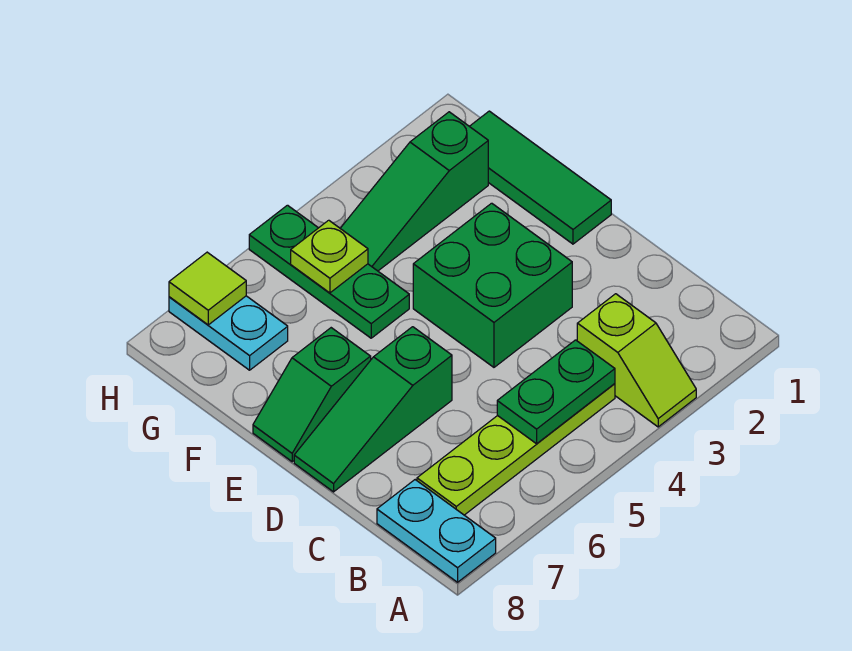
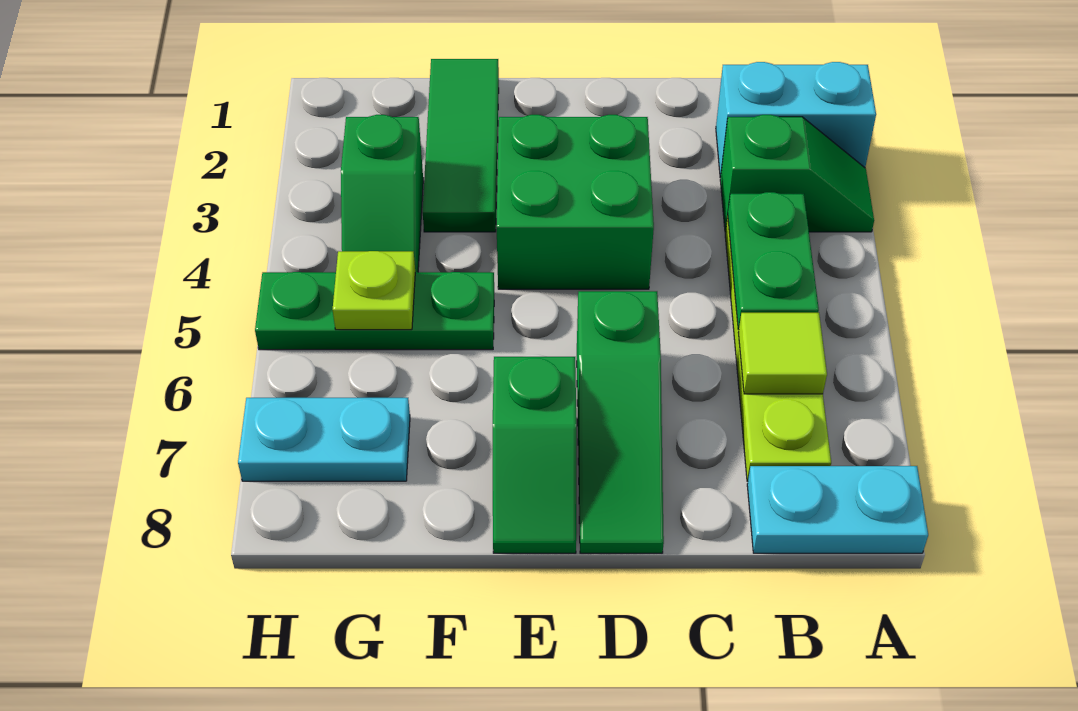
none -> cyan 1x2 brick [716,62,876,177]
lime 1x2 slope [577,294,696,427] -> green 1x2 slope [720,115,874,232]
green 1x3 tile [470,111,611,244] -> green 1x3 tile turned to [423,59,499,232]
green 1x3 slope [340,112,488,271] -> green 1x2 slope [341,115,423,272]
lime 1x1 tile [169,252,246,325] -> lime 1x1 tile moved to [738,313,827,394]

